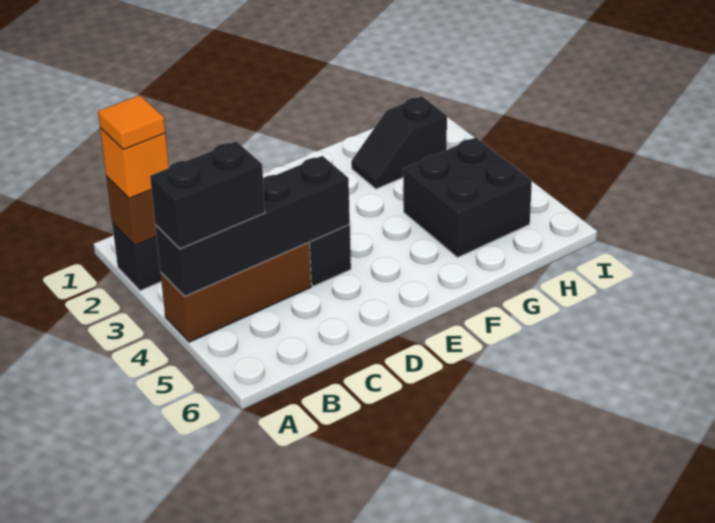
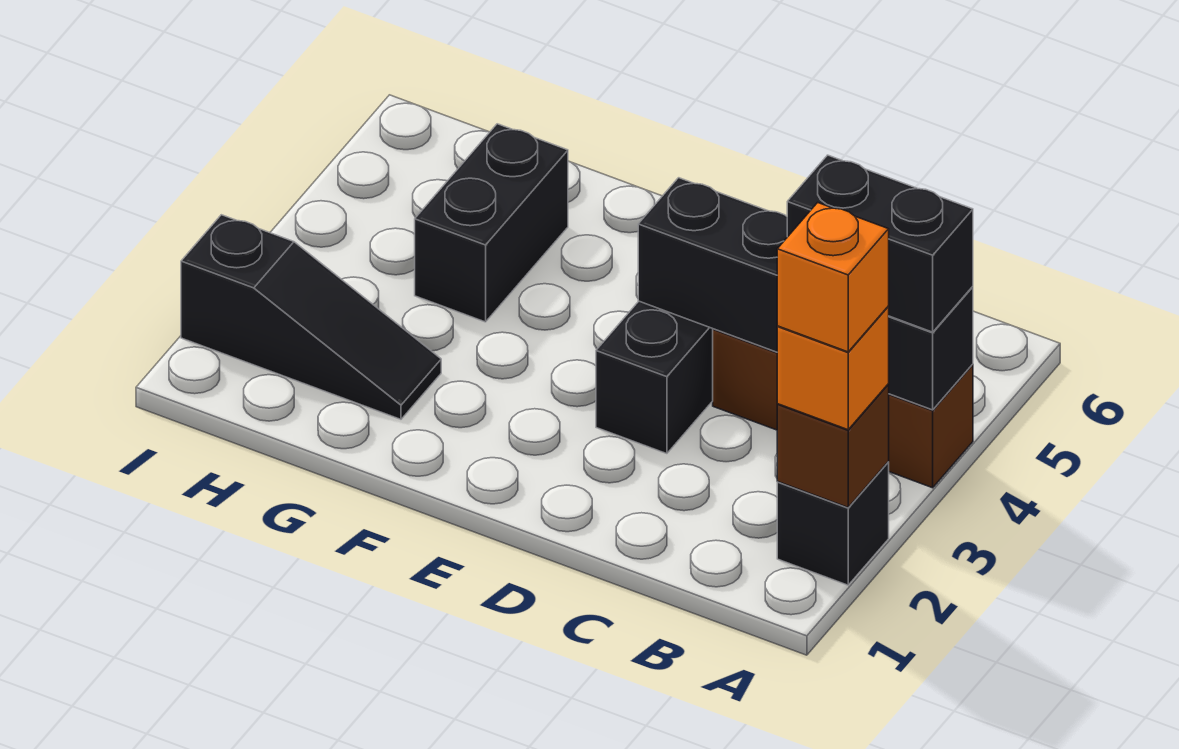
orange 1x1 tile [98,95,165,149] -> orange 1x1 brick [777,203,889,352]
black 1x2 slope [351,96,447,189] -> black 1x3 slope [181,215,441,419]
black 2x2 brick [403,137,532,257] -> black 1x2 brick [415,124,568,322]

